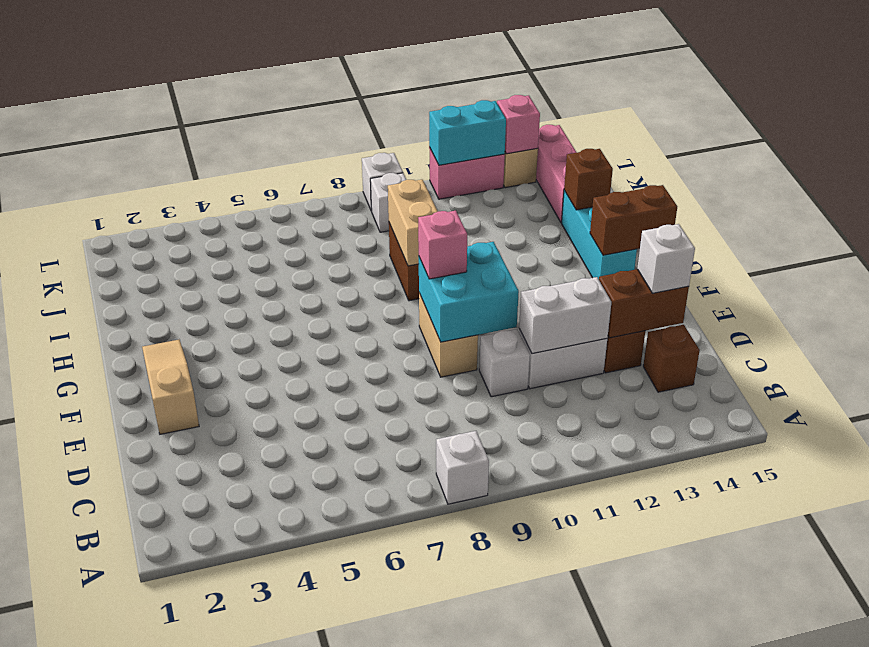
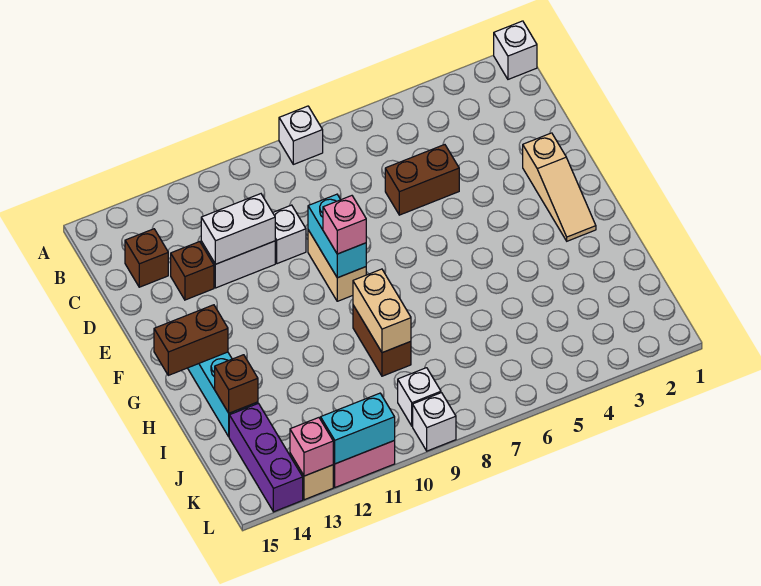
brown 1x2 brick [599,269,689,338] -> brown 1x2 brick moved to [385,145,459,215]
white 1x1 brick [637,224,695,293] -> white 1x1 brick moved to [494,21,537,79]
cyan 2x2 brick [419,242,519,342] -> cyan 1x2 brick [308,194,366,278]
pink 1x3 brick [536,125,577,223] -> purple 1x3 brick [229,403,303,512]

